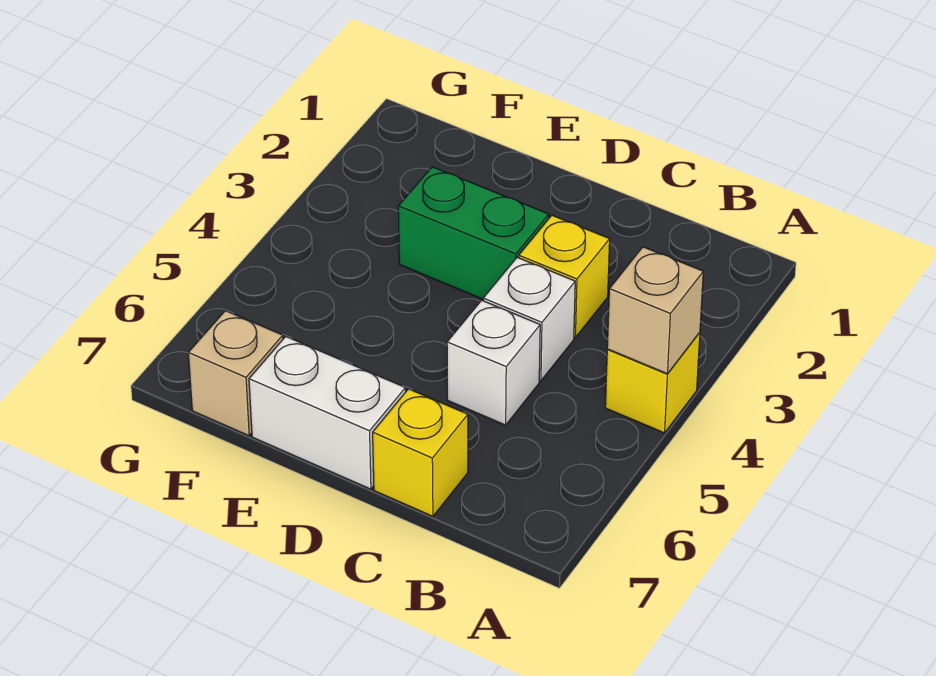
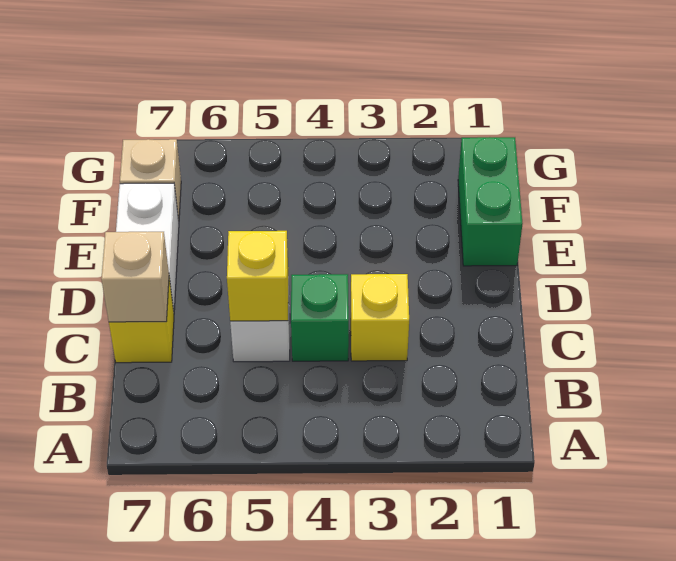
yellow 1x1 brick [605,332,700,433] -> yellow 1x1 brick moved to [227,231,288,321]
tan 1x1 brick [607,247,703,374] -> tan 1x1 brick moved to [101,232,169,322]
white 1x1 brick [483,257,575,381] -> green 1x1 brick [291,274,349,361]
green 1x2 brick [398,167,549,299] -> green 1x2 brick moved to [458,137,523,266]

